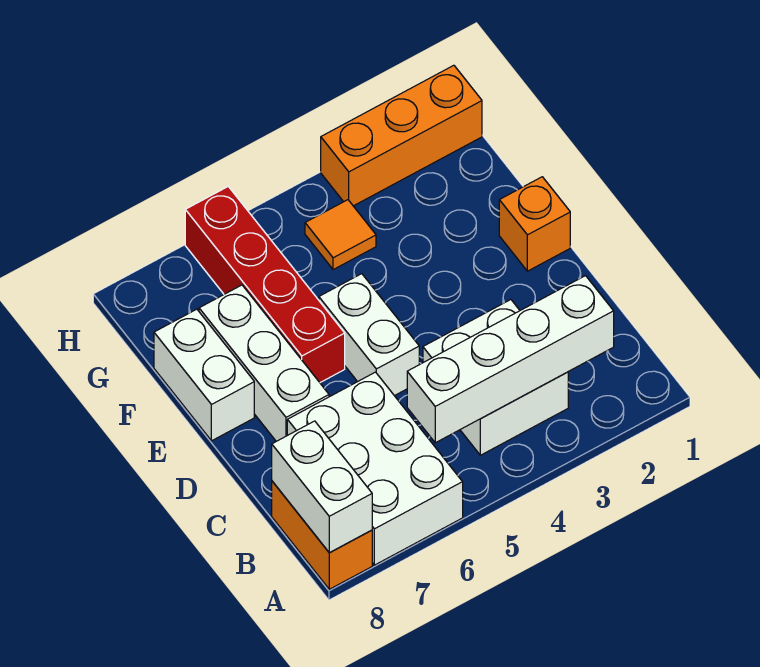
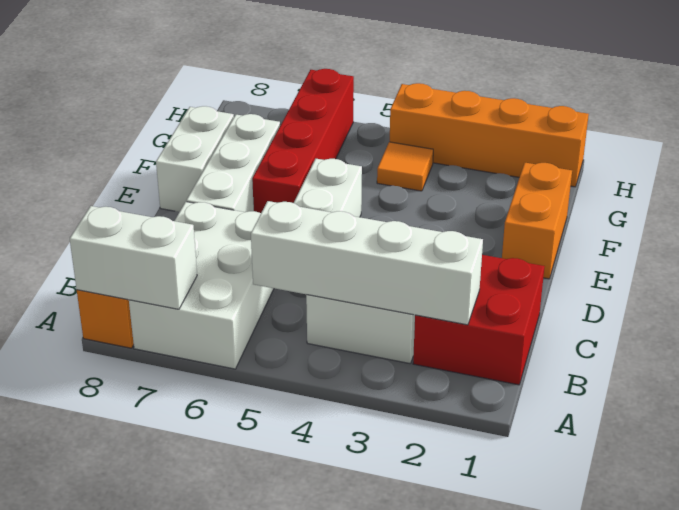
white 1x2 brick [272,421,372,553] -> white 1x2 brick turned to [70,206,197,309]
none -> red 2x2 brick [413,255,545,385]
orange 1x1 brick [499,177,570,271] -> orange 1x2 brick [502,163,572,279]
orange 1x3 brick [321,65,482,206] -> orange 1x4 brick [390,83,589,187]

